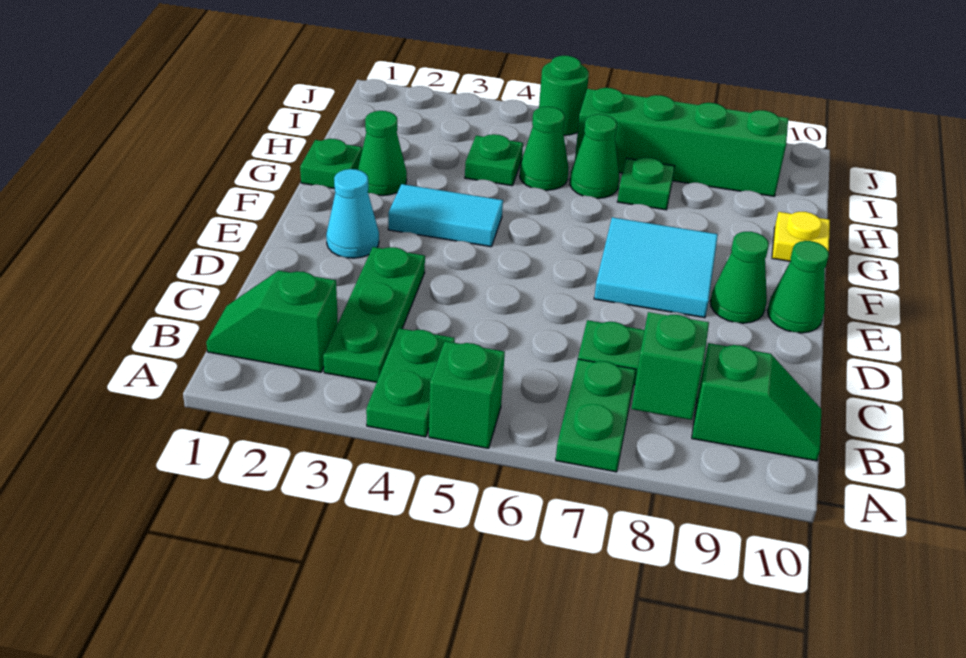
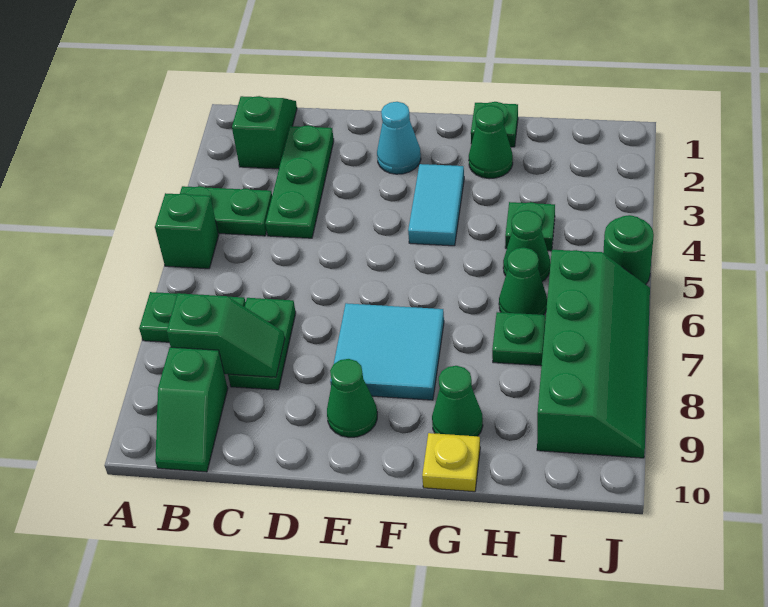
green 1x3 plate [323,247,425,382] -> green 1x3 plate turned to [266,125,334,238]
green 1x1 cone [768,241,829,333] -> green 1x1 cone moved to [432,366,483,436]

